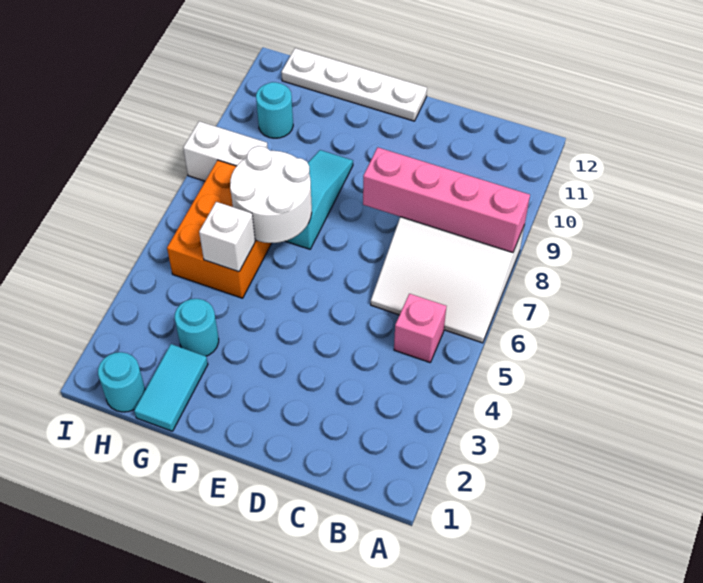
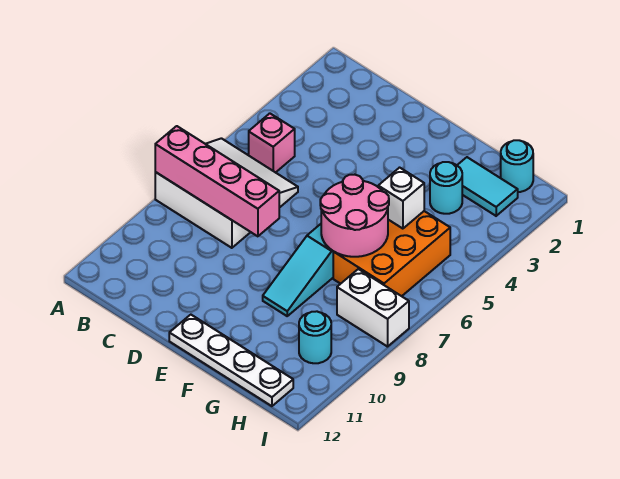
white 2x2 round brick [230,146,312,243] -> pink 2x2 round brick [320,175,389,257]
cyan 1x2 tile [134,344,208,431] -> cyan 1x2 tile turned to [457,157,518,216]

